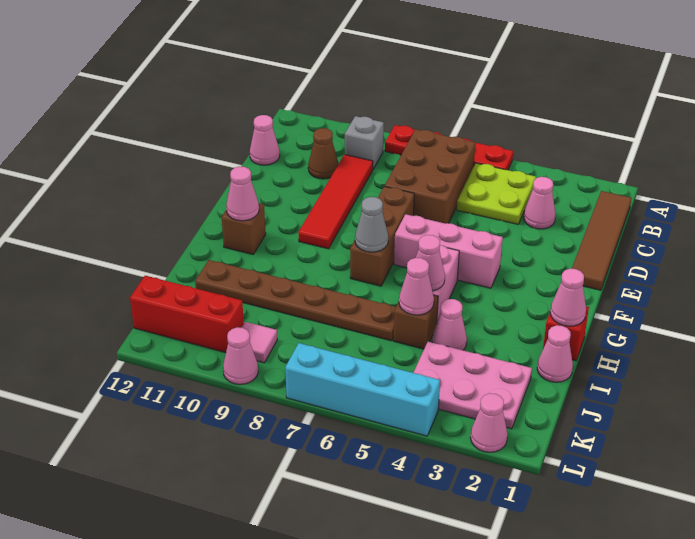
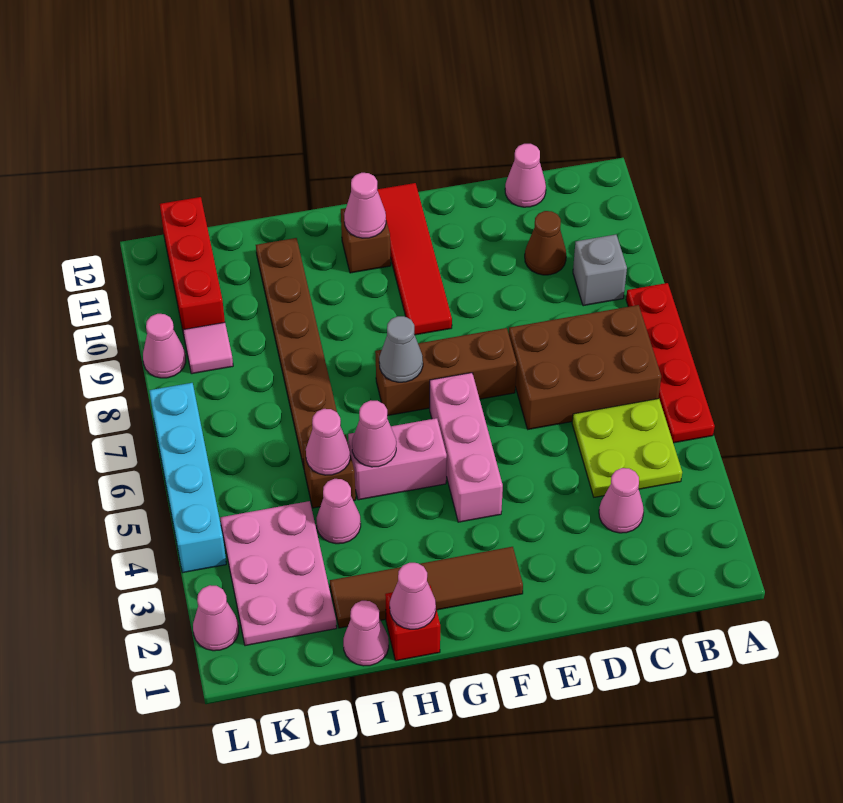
brown 1x4 tile [572,191,632,290] -> brown 1x4 tile moved to [330,547,523,628]
red 1x4 tile [298,155,373,249] -> red 1x4 tile turned to [377,183,452,335]

